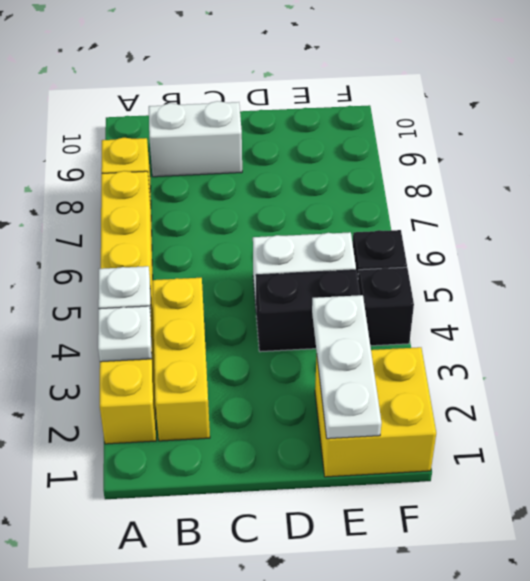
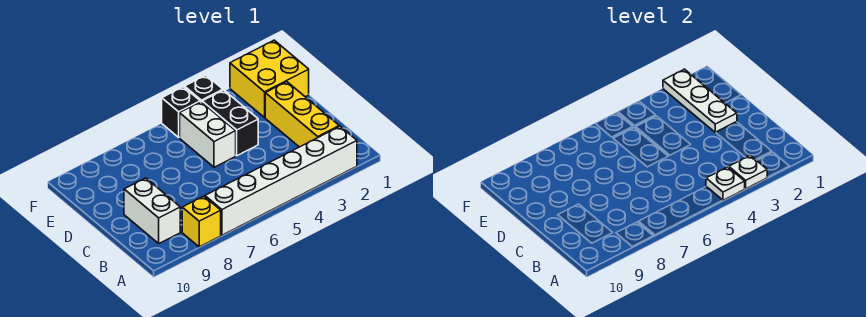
yellow 1x6 brick [100,171,156,444] -> white 1x6 brick [205,126,357,235]
yellow 1x3 brick [153,278,210,441] -> yellow 1x3 brick turned to [265,82,339,147]
white 1x3 plate [312,295,382,439] -> white 1x3 plate turned to [663,69,737,132]

